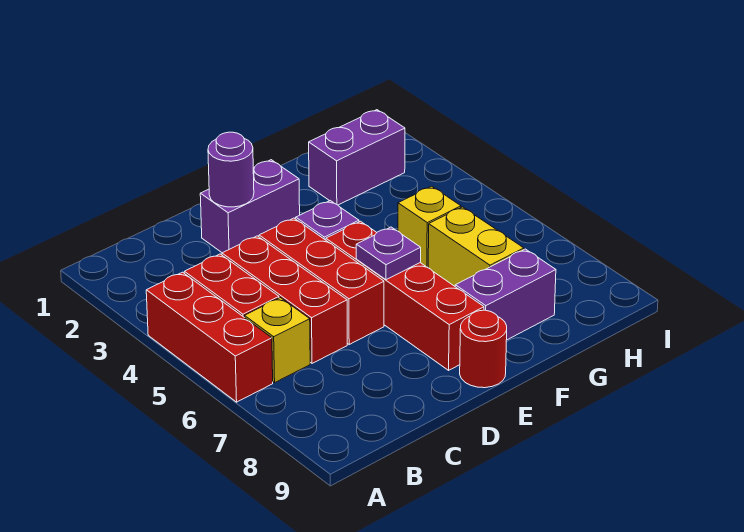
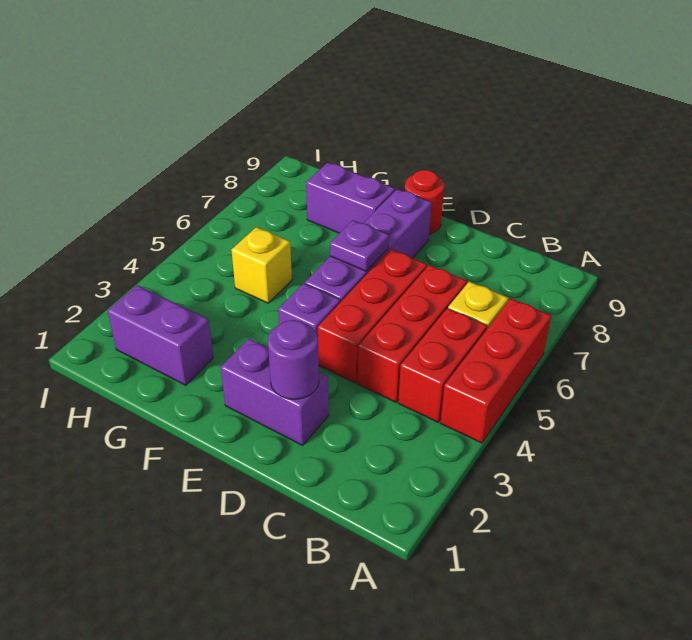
red 1x4 brick [326,221,484,370] -> purple 1x4 brick [305,189,432,302]
yellow 1x2 brick [428,207,524,286] -> none

